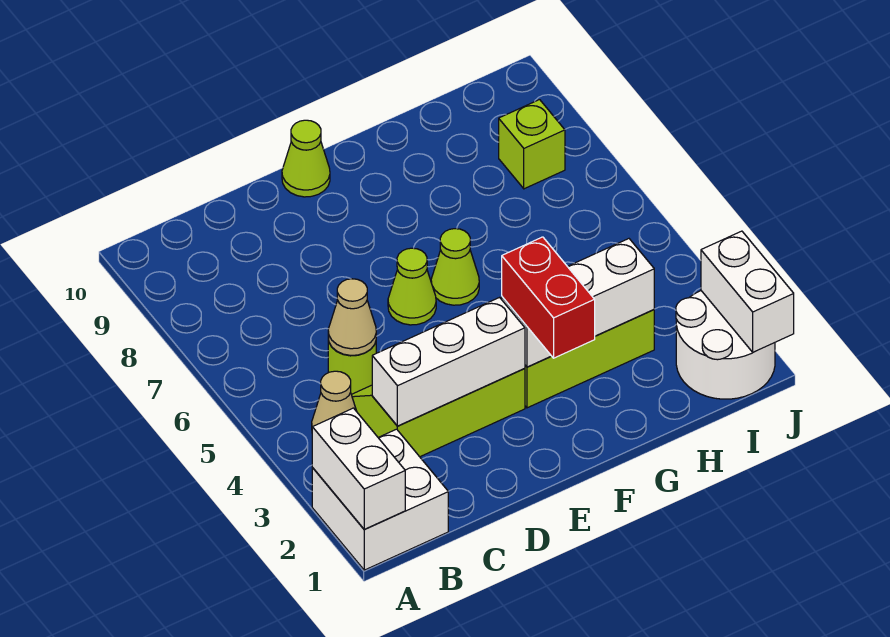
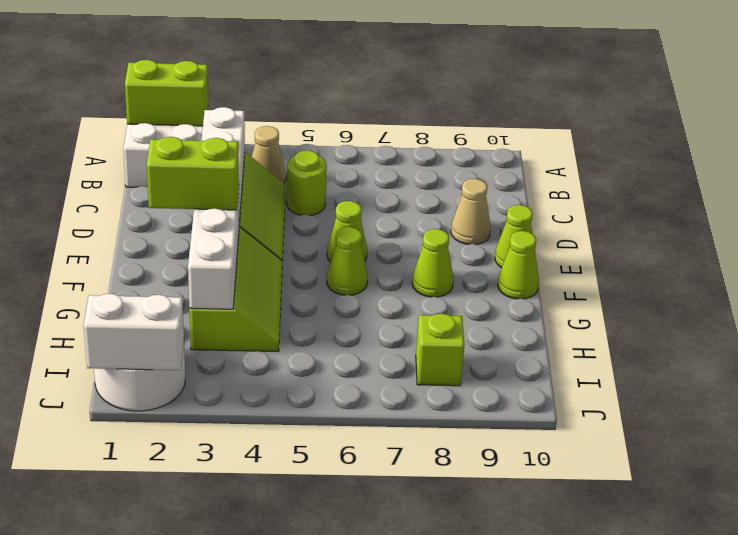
white 1x2 brick [312,408,405,529] -> lime 1x2 brick [125,60,208,126]
tan 1x1 cone [328,279,376,355] -> tan 1x1 cone moved to [451,179,491,245]
red 1x2 brick [502,237,595,358] -> lime 1x2 brick [147,137,239,210]
none -> lime 1x1 cone [412,229,453,297]
none -> lime 1x1 cone [498,231,539,299]

